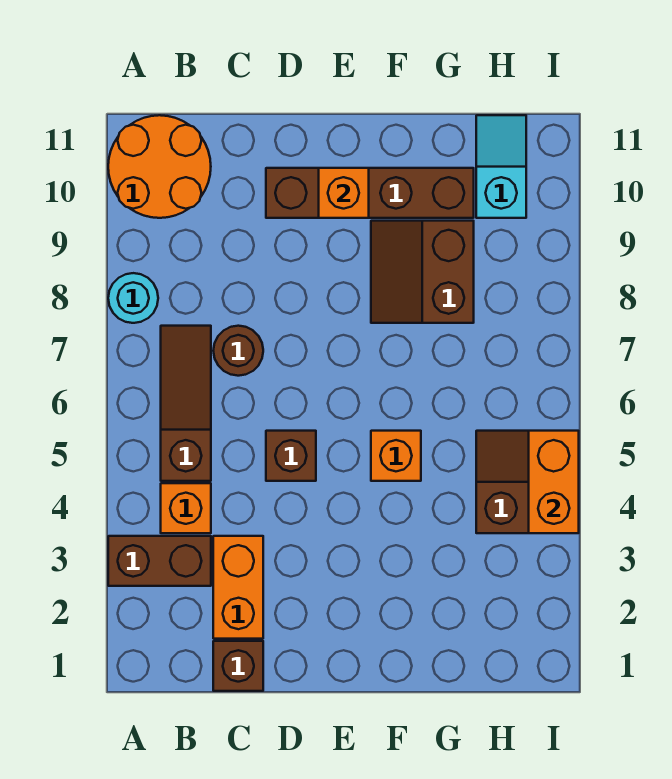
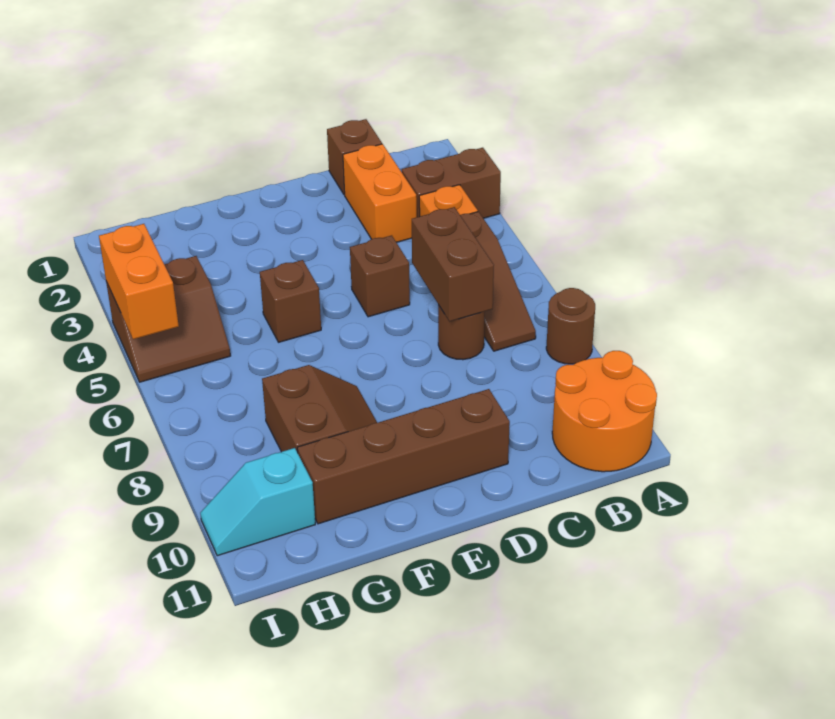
cyan 1x1 round brick [108,273,158,323] -> brown 1x1 round brick [546,288,595,364]
none -> brown 1x2 brick [412,207,494,322]
orange 1x1 brick [319,168,369,218] -> none
orange 1x1 brick [371,431,421,481] -> brown 1x1 brick [260,260,321,342]
cyan 1x2 slope [476,115,526,218] -> cyan 1x2 slope turned to [200,448,315,556]

